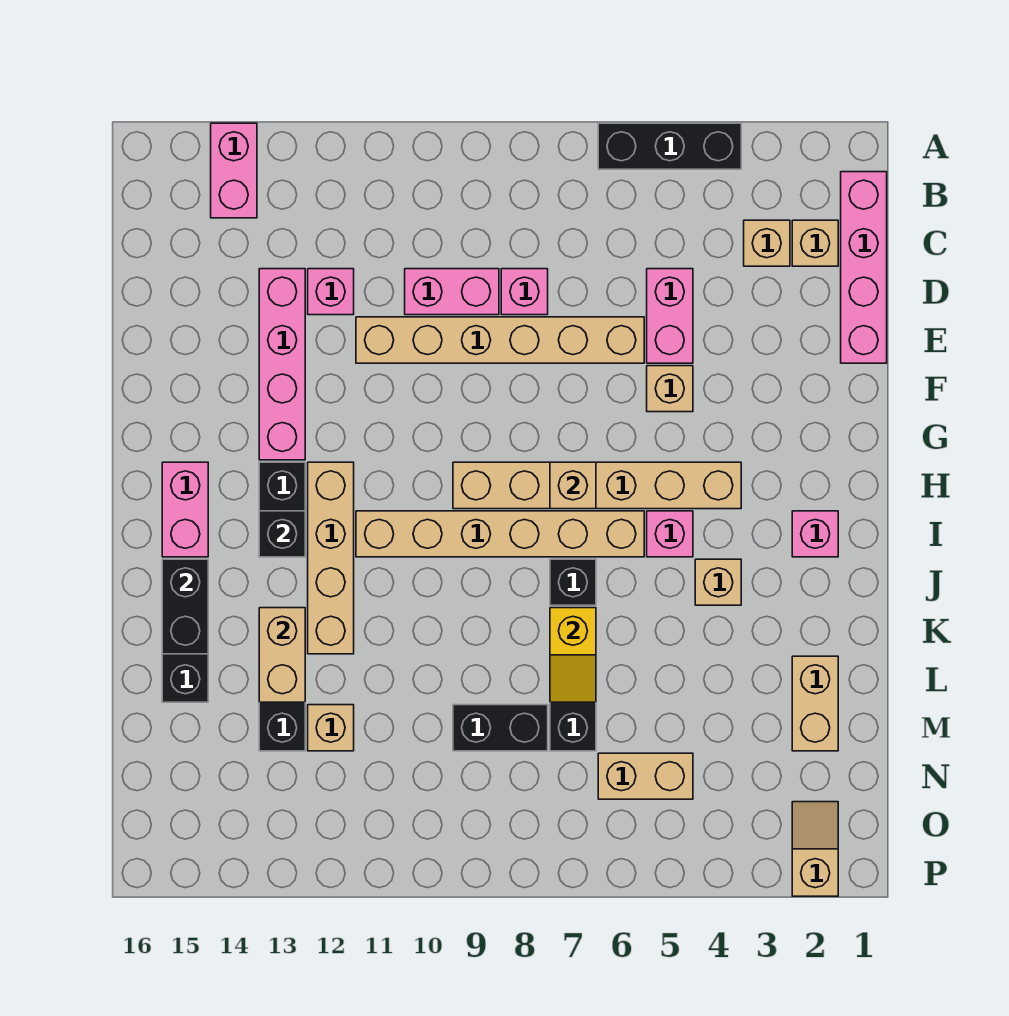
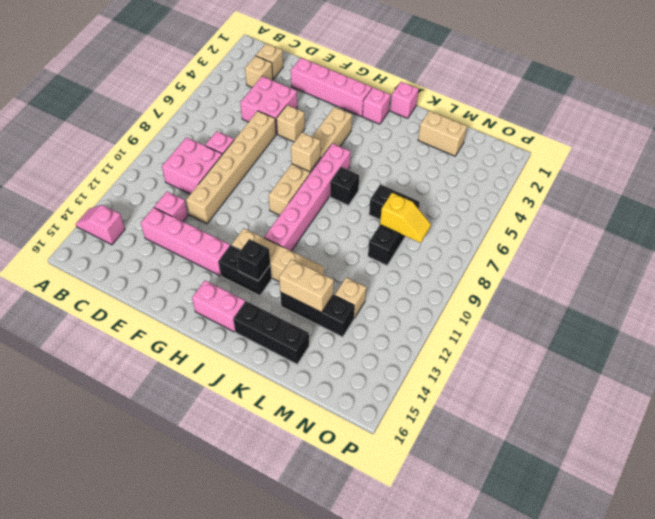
black 1x3 brick [598,123,741,169] -> none
pink 1x2 brick [211,123,257,218] -> pink 1x2 slope [76,205,125,245]
pink 1x4 brick [841,172,887,363] -> pink 1x4 brick moved to [291,58,372,117]
pink 1x2 brick [647,269,693,363] -> pink 2x2 brick [240,76,297,134]
pink 1x2 brick [405,269,499,315] -> pink 2x2 brick [162,137,222,194]
pink 1x1 brick [647,511,693,557] -> pink 1x1 brick moved to [390,82,419,118]
tan 1x6 brick [356,511,644,557] -> pink 1x6 brick [264,143,350,251]
tan 1x1 brick [695,559,741,605] -> none
black 1x2 brick [162,559,208,654] -> none
yellow 1x2 slope [550,608,596,702] -> yellow 1x2 slope moved to [380,193,431,243]
tan 1x2 brick [598,753,693,799] -> none
tan 1x2 slope [792,802,838,896] -> none

